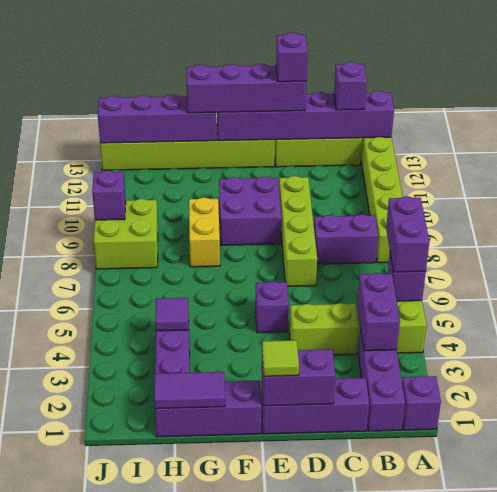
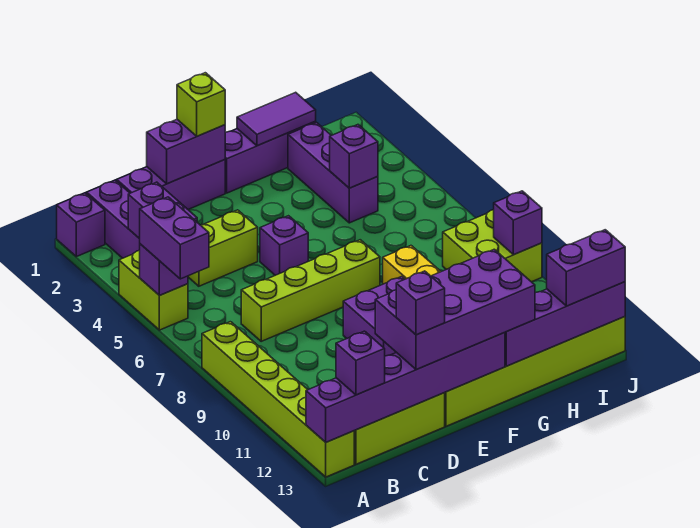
purple 1x2 brick [314,214,378,264] -> purple 1x2 brick moved to [547,230,625,306]
lime 1x4 brick [279,176,317,286] -> lime 1x4 brick turned to [241,240,380,341]
purple 1x4 brick [186,64,306,113] -> purple 2x4 brick [375,249,535,369]
lime 1x1 tile [262,340,299,376] -> lime 1x1 brick [177,73,225,136]
purple 1x1 tile [155,298,189,331] -> purple 1x1 brick [330,125,378,188]

